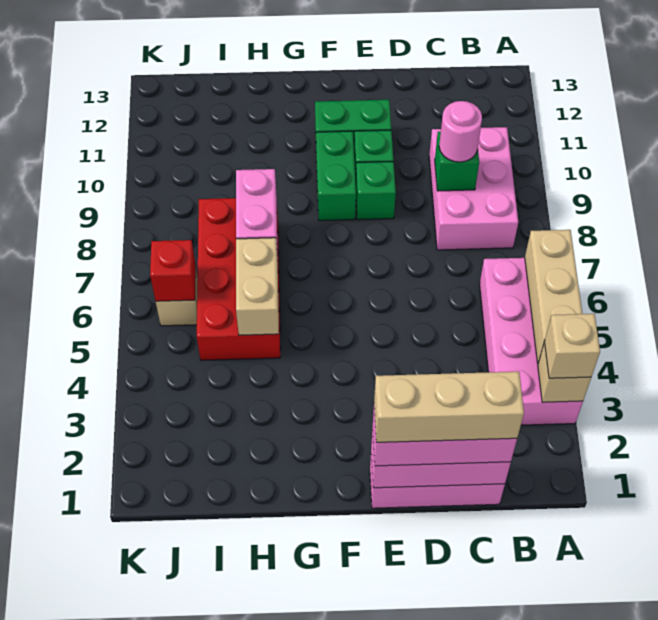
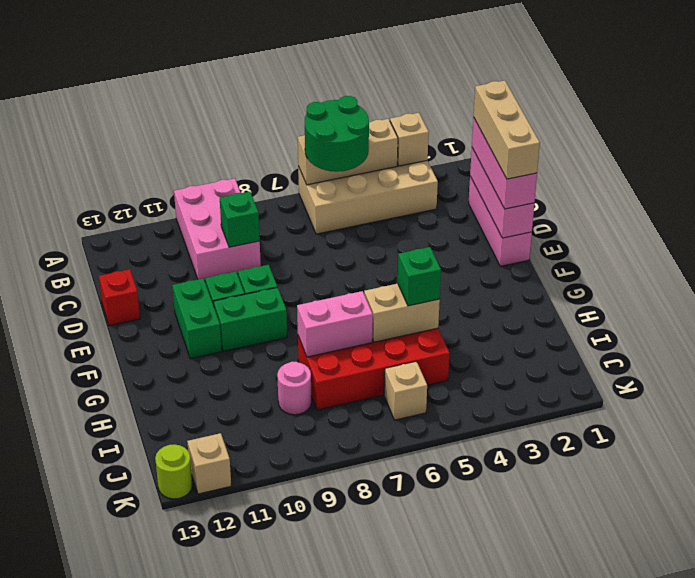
pink 2x4 brick [480,258,583,425] -> tan 2x4 brick [298,160,438,234]
tan 1x1 brick [544,314,600,378] -> tan 1x1 brick moved to [187,433,231,494]
none -> green 2x2 round brick [305,96,369,172]
pink 2x3 brick [429,127,518,250] -> pink 2x3 brick turned to [174,178,261,281]
pink 1x1 round brick [439,101,482,162] -> pink 1x1 round brick moved to [277,362,312,415]
none -> green 1x1 brick [398,247,441,306]
red 1x1 brick [150,240,196,301] -> red 1x1 brick moved to [99,269,140,326]
none -> lime 1x1 round brick [155,445,193,499]

